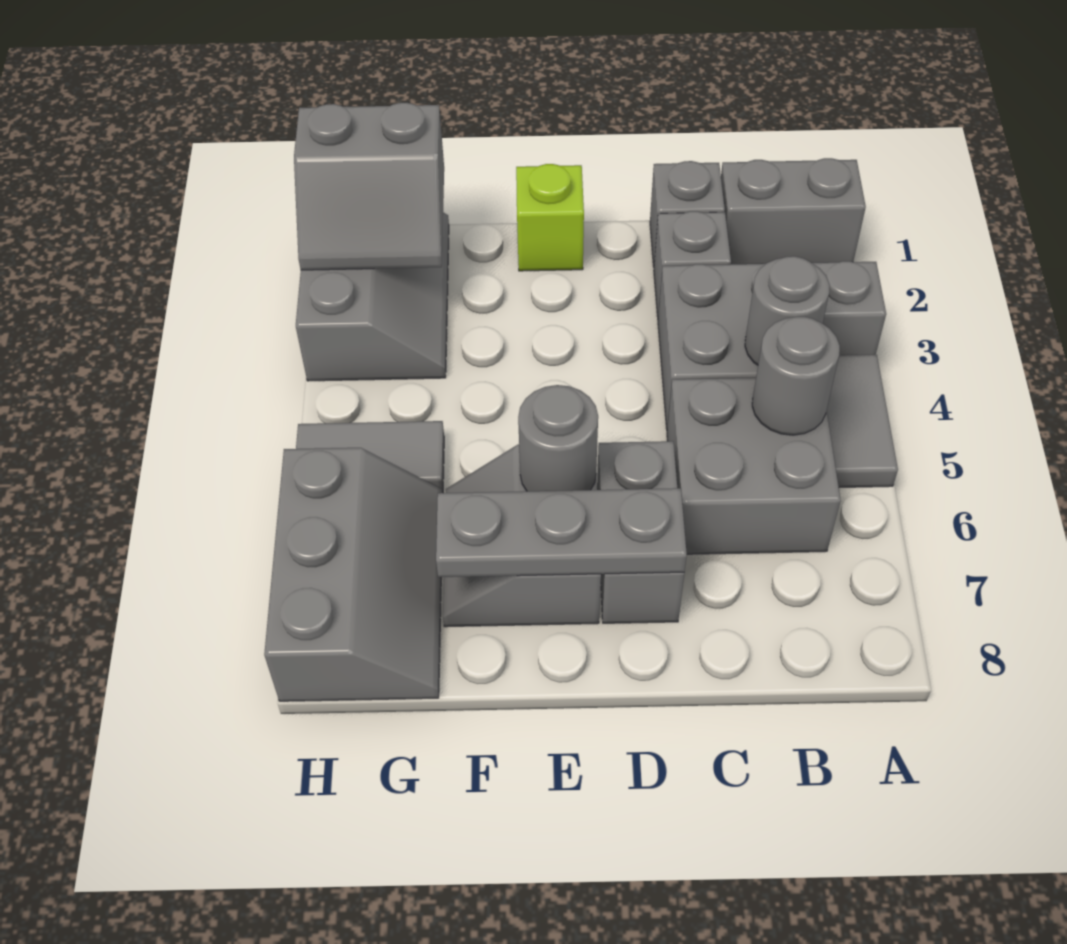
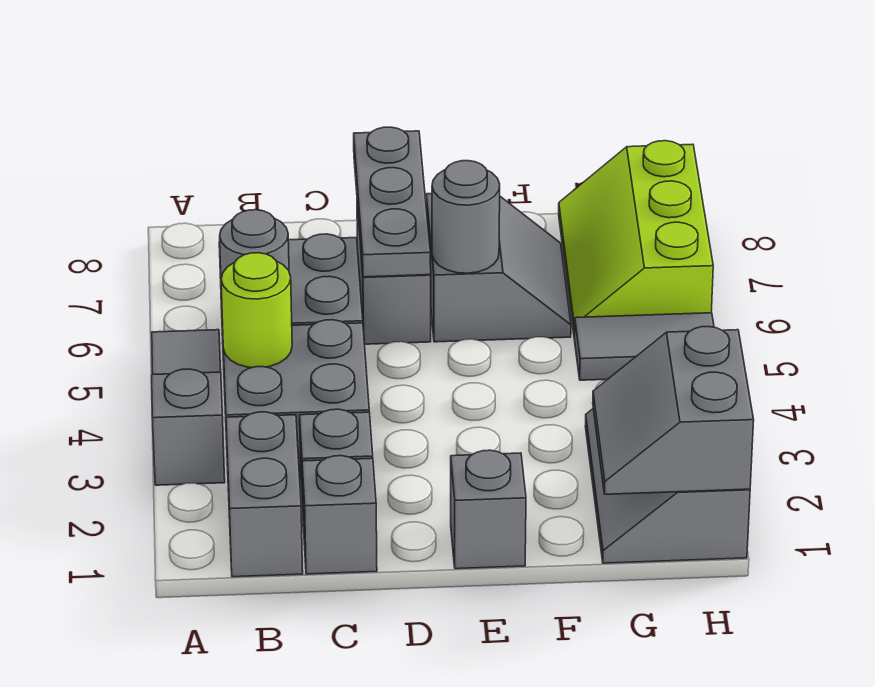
grey 1x2 brick [721,158,866,264] -> grey 1x2 brick turned to [226,412,303,577]
grey 1x1 round brick [745,256,830,365] -> lime 1x1 round brick [221,253,292,368]
grey 1x3 plate [436,488,687,577] -> grey 1x3 plate turned to [354,127,431,277]
lime 1x1 brick [516,164,584,271] -> grey 1x1 brick [451,450,526,569]
grey 2x2 slope [294,103,444,270] -> grey 2x2 slope turned to [593,327,754,494]
grey 2x3 slope [264,448,442,701] -> lime 2x3 slope [559,141,713,334]

